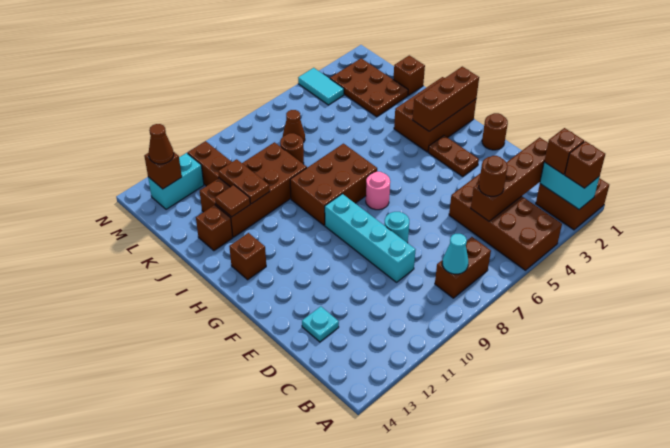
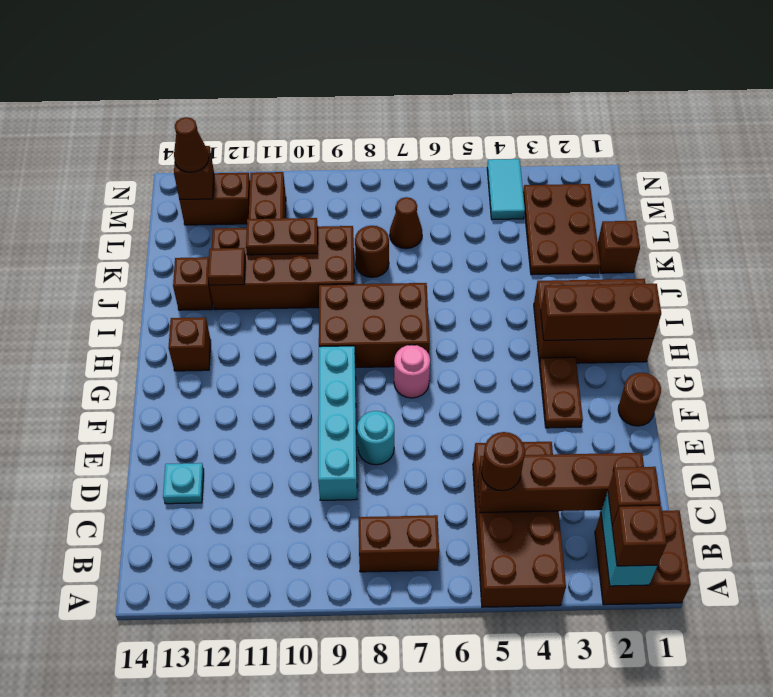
cyan 1x1 cone [442,234,468,274] -> none
brown 1x2 plate [218,159,270,204] -> brown 1x2 plate turned to [246,218,318,255]
cyan 1x2 brick [148,153,204,209] -> brown 1x2 brick [180,173,250,225]

